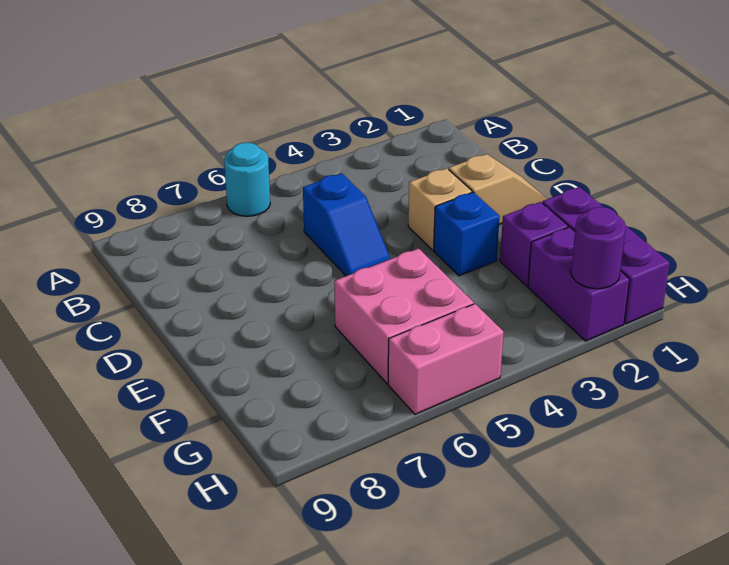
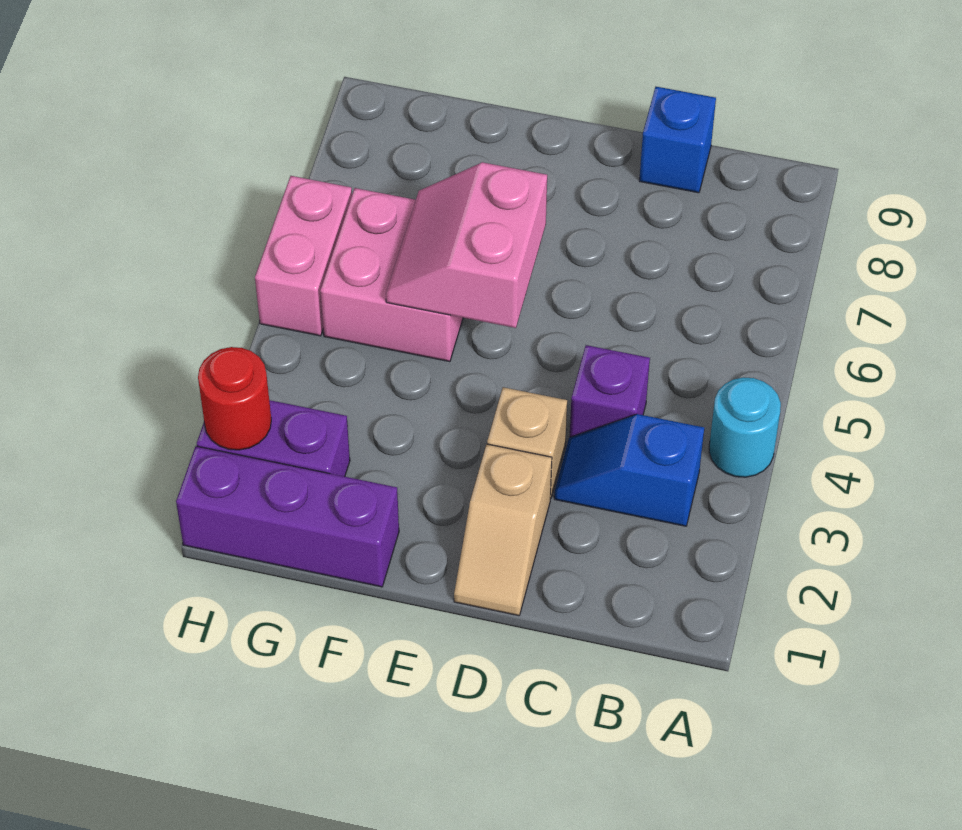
cyan 1x1 round brick [224,143,270,216] -> cyan 1x1 round brick moved to [709,377,781,477]
blue 1x2 slope [303,173,390,276] -> blue 1x2 slope moved to [554,414,704,526]
blue 1x1 brick [434,192,500,276] -> blue 1x1 brick moved to [639,87,716,193]
none -> pink 2x2 slope [386,162,547,328]
purple 1x1 brick [500,202,568,286] -> purple 1x1 brick moved to [570,345,650,437]
purple 1x1 round brick [571,207,626,289] -> red 1x1 round brick [198,347,271,450]

